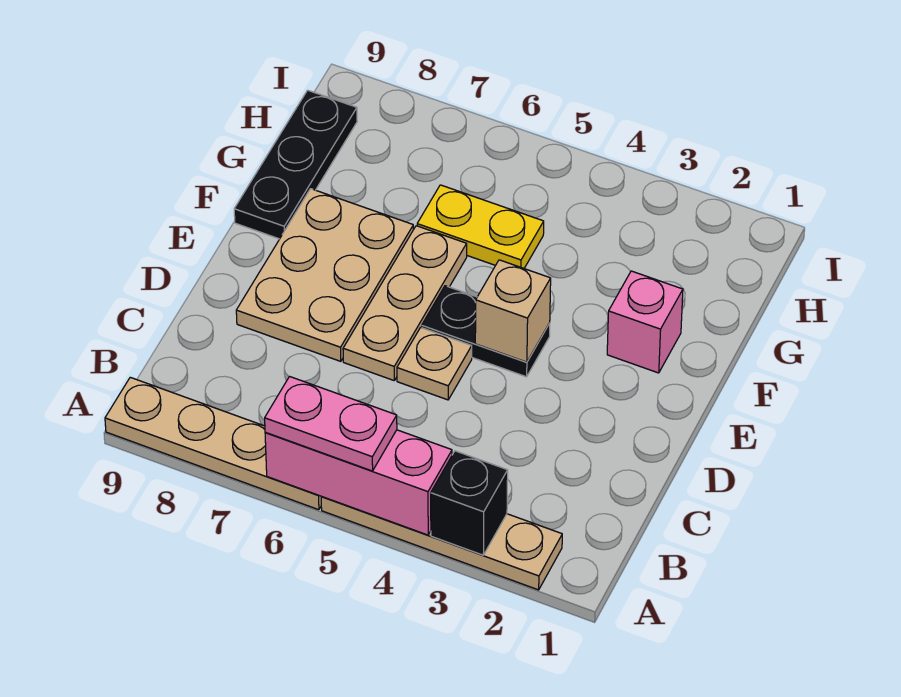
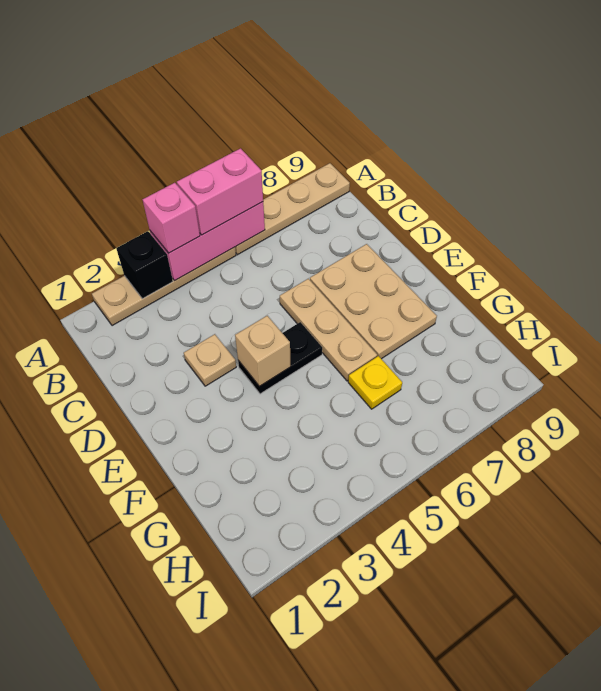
pink 1x2 plate [265,377,397,471] -> pink 1x2 brick [177,148,263,235]
tan 1x1 plate [397,327,472,400] -> tan 1x1 plate moved to [184,334,236,386]
pink 1x1 brick [607,271,683,373] -> pink 1x1 brick moved to [142,183,200,253]
black 1x3 plate [234,90,357,239] -> none
yellow 1x2 plate [417,185,544,268] -> yellow 1x1 plate [348,356,402,409]

